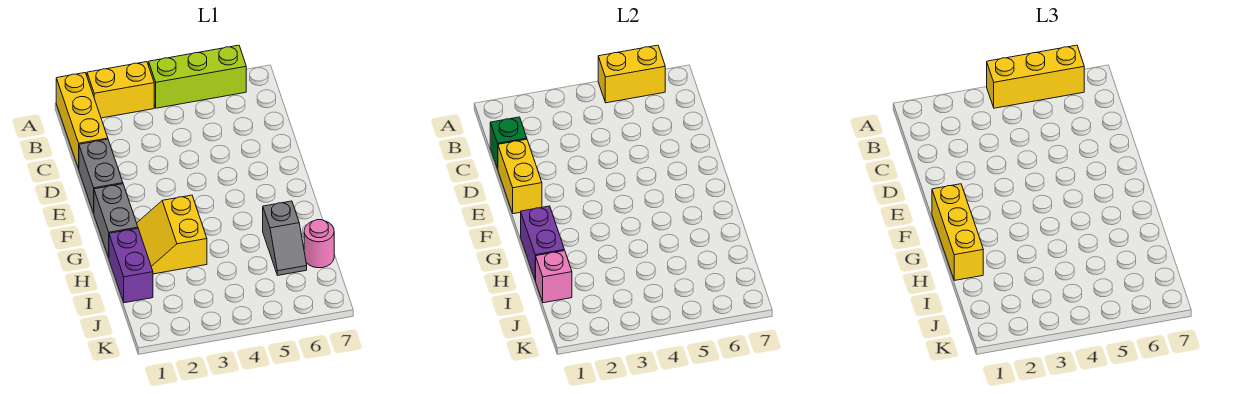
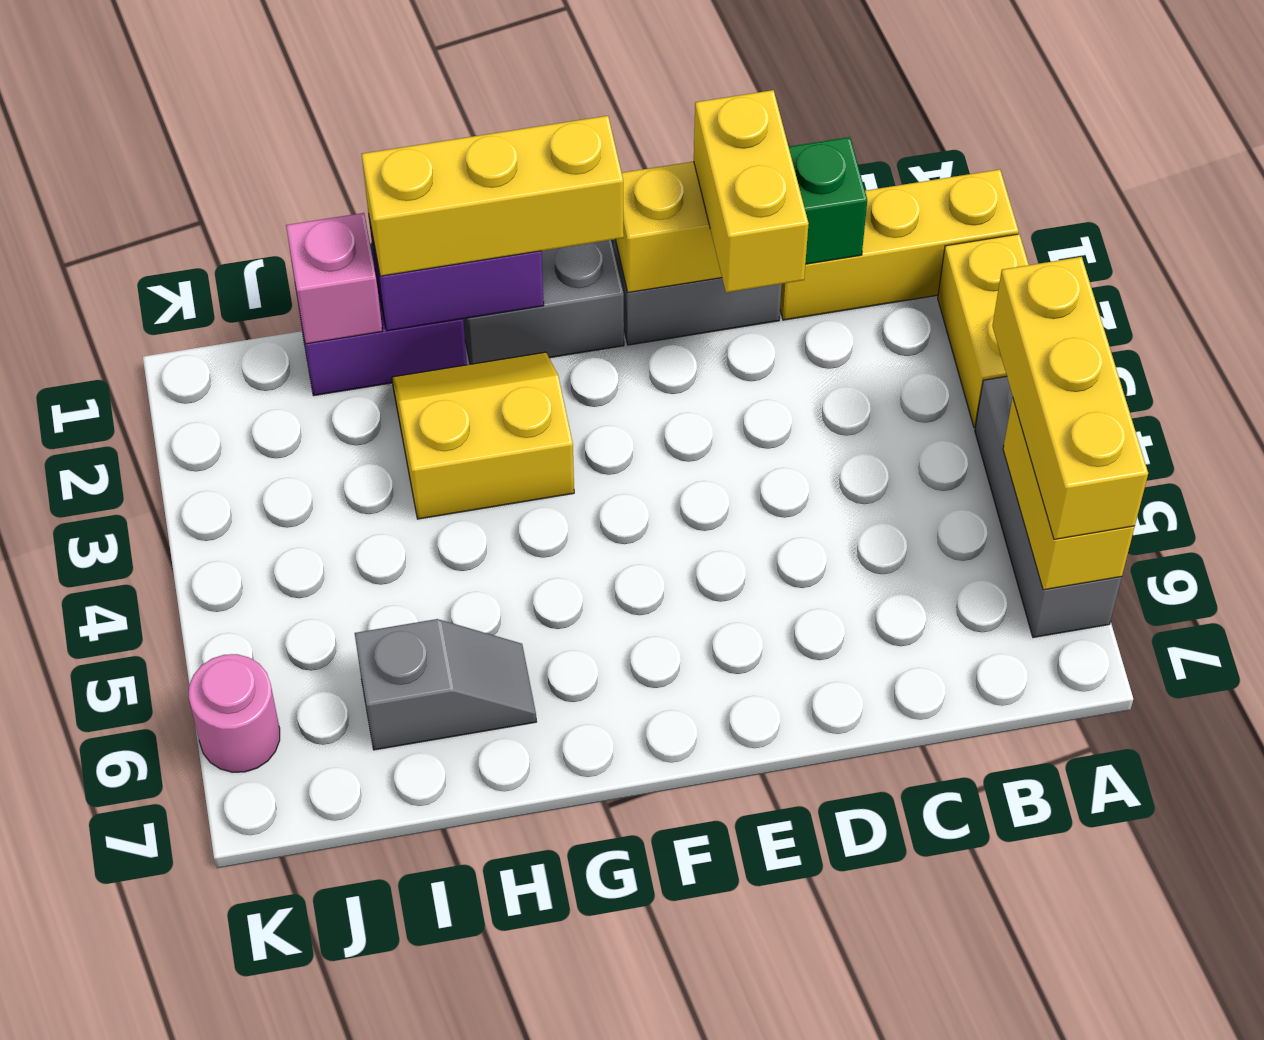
lime 1x3 brick [149,45,246,108] -> grey 1x3 brick [975,376,1122,638]
none -> yellow 1x2 brick [694,90,809,293]
grey 1x2 slope [263,201,307,275] -> grey 1x2 slope turned to [355,619,537,750]
pink 1x1 round brick [304,220,334,268] -> pink 1x1 round brick moved to [189,654,280,772]

